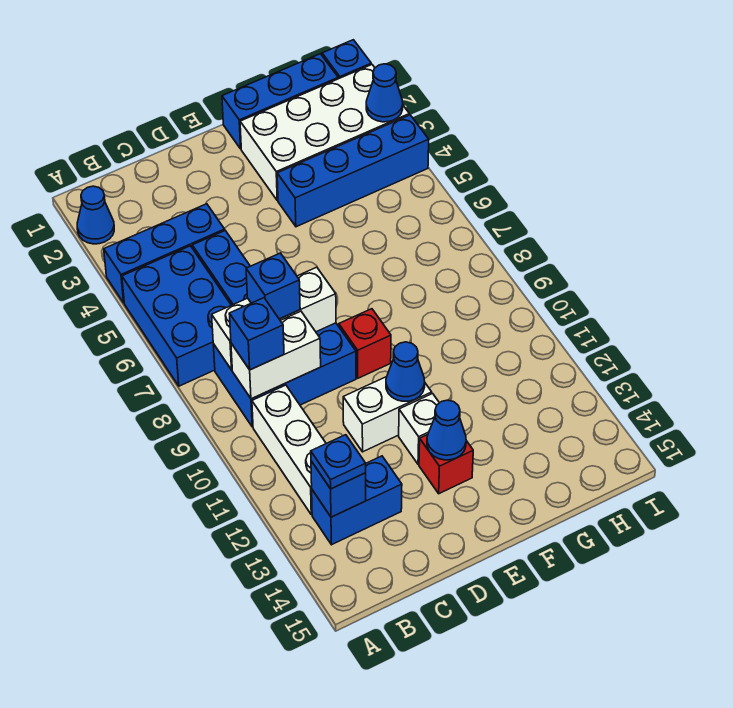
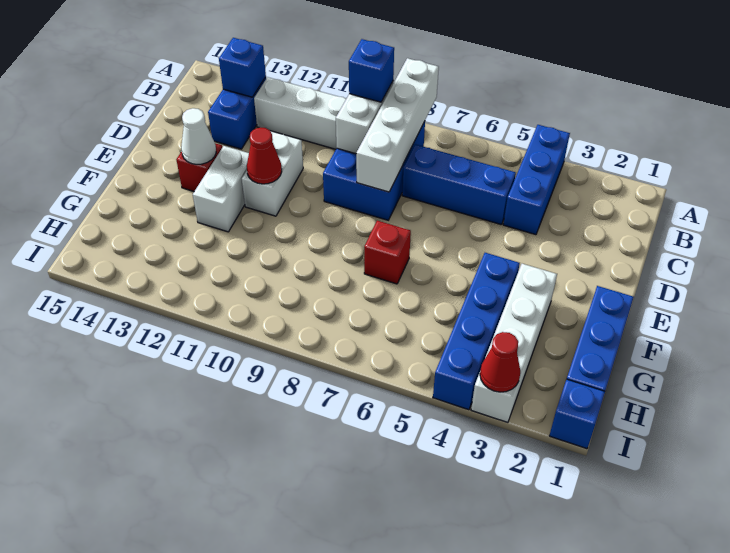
blue 1x1 cone [77,186,114,244] -> none
blue 2x3 brick [122,246,231,386] -> none
white 1x3 brick [212,267,336,370] -> white 1x4 brick [356,58,439,192]
blue 1x1 plate [311,435,366,489] -> none
blue 1x1 brick [246,253,300,319] -> none
red 1x1 brick [339,309,391,378] -> red 1x1 brick moved to [364,221,411,284]
blue 1x1 cone [386,342,425,401] -> red 1x1 cone [247,128,282,184]
white 1x1 brick [399,394,439,464] -> white 1x2 brick [193,146,249,232]
blue 1x1 cone [427,400,466,460] -> white 1x1 cone [181,108,216,164]
white 2x4 brick [240,65,409,201] -> white 1x4 brick [471,264,557,422]
blue 1x1 cone [366,64,403,122] -> red 1x1 cone [480,332,520,392]

